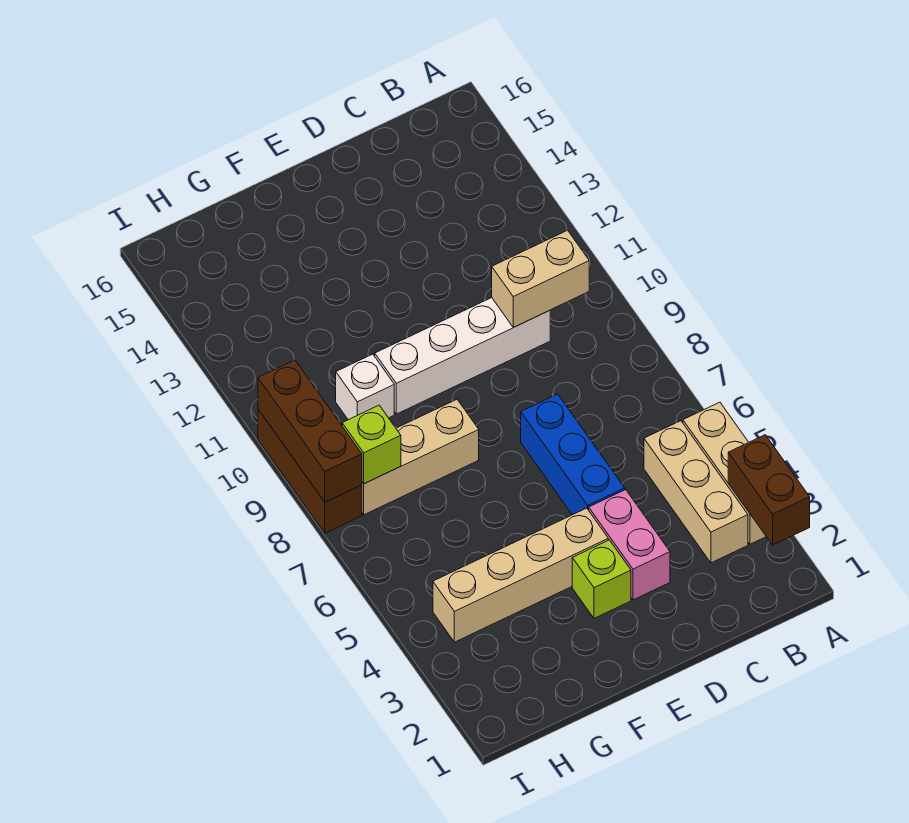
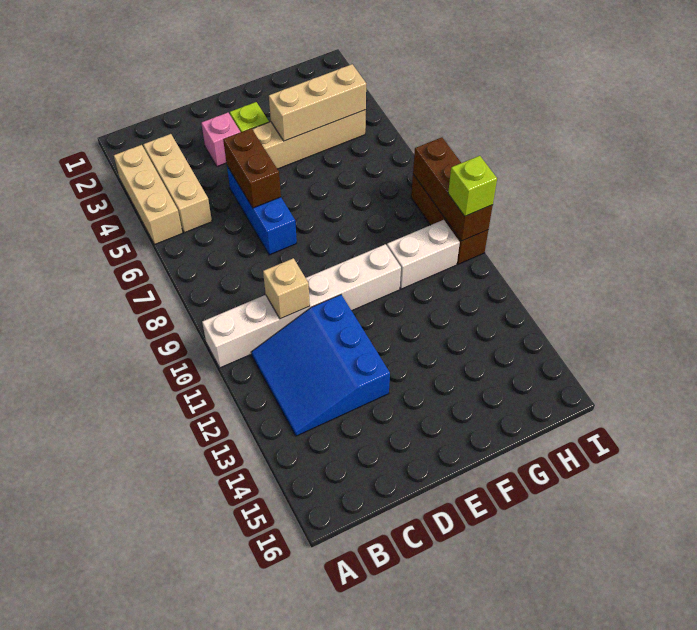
brown 1x2 brick [728,435,810,545] -> brown 1x2 brick moved to [223,128,281,208]
tan 1x2 brick [492,230,589,327] -> tan 1x1 brick [263,258,310,319]
none -> blue 3x3 slope [251,295,390,436]
white 1x4 brick [375,298,550,414] -> white 1x6 brick [202,244,401,368]
pink 1x2 brick [589,490,670,600] -> pink 1x1 brick [201,113,240,166]
tan 1x3 brick [362,400,479,515] -> tan 1x3 brick moved to [269,64,366,141]
white 1x1 brick [336,354,394,420] -> white 1x2 brick [387,220,460,289]
lime 1x1 brick [342,405,401,484] -> lime 1x1 brick moved to [448,156,497,216]

